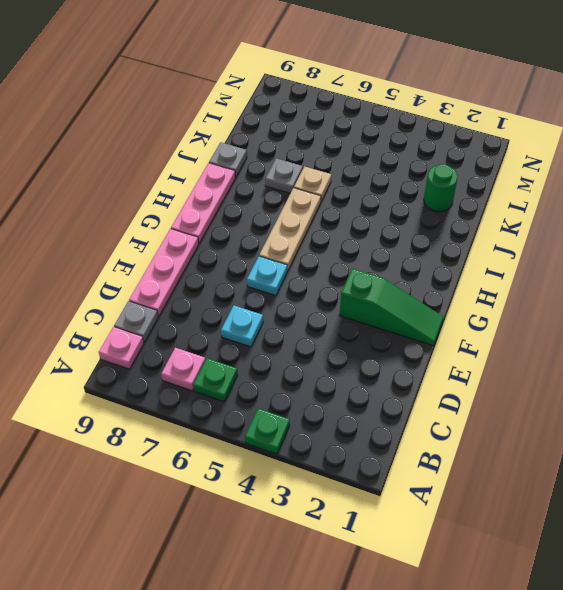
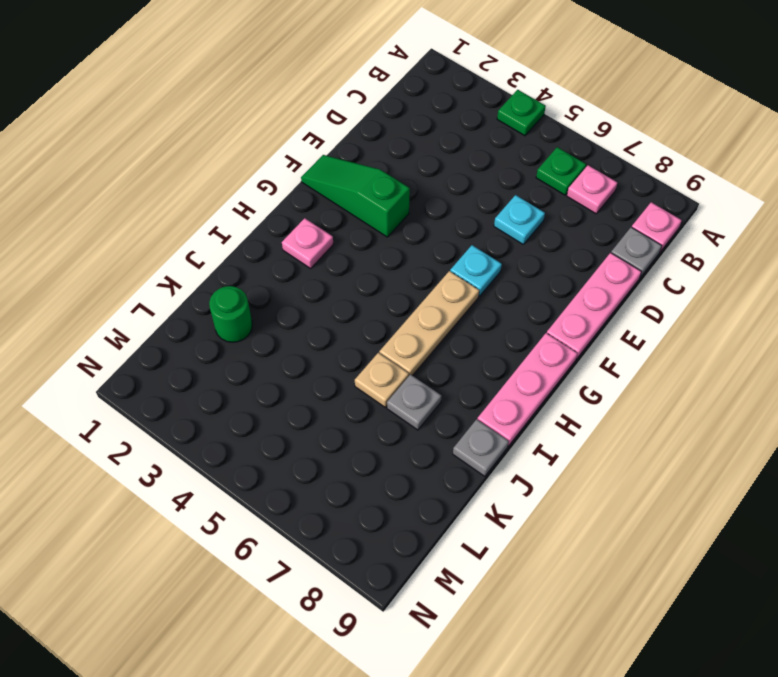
none -> pink 1x1 plate [282,218,333,268]

